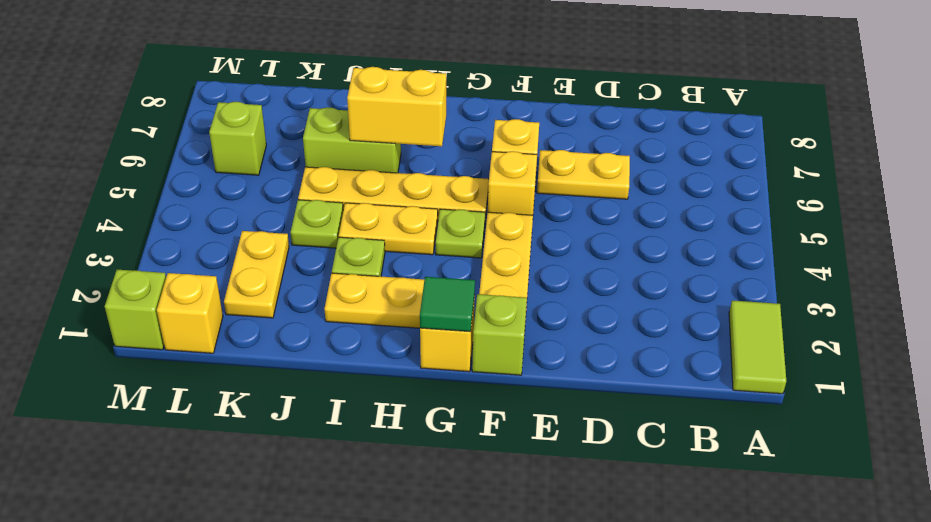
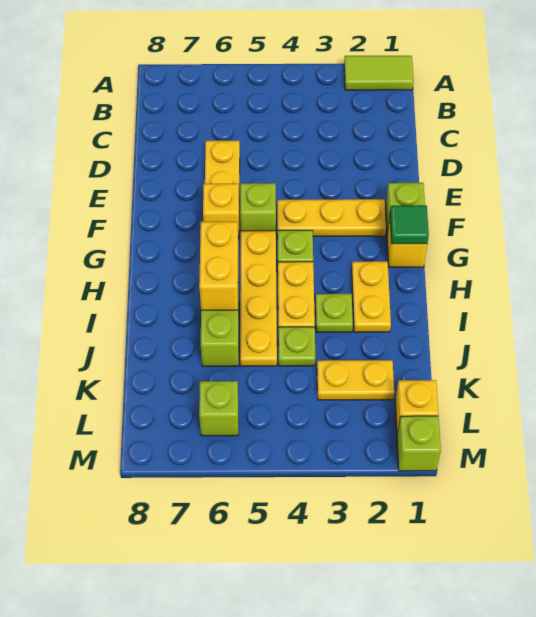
yellow 1x1 brick [488,151,537,215] -> lime 1x1 brick [240,183,276,231]

